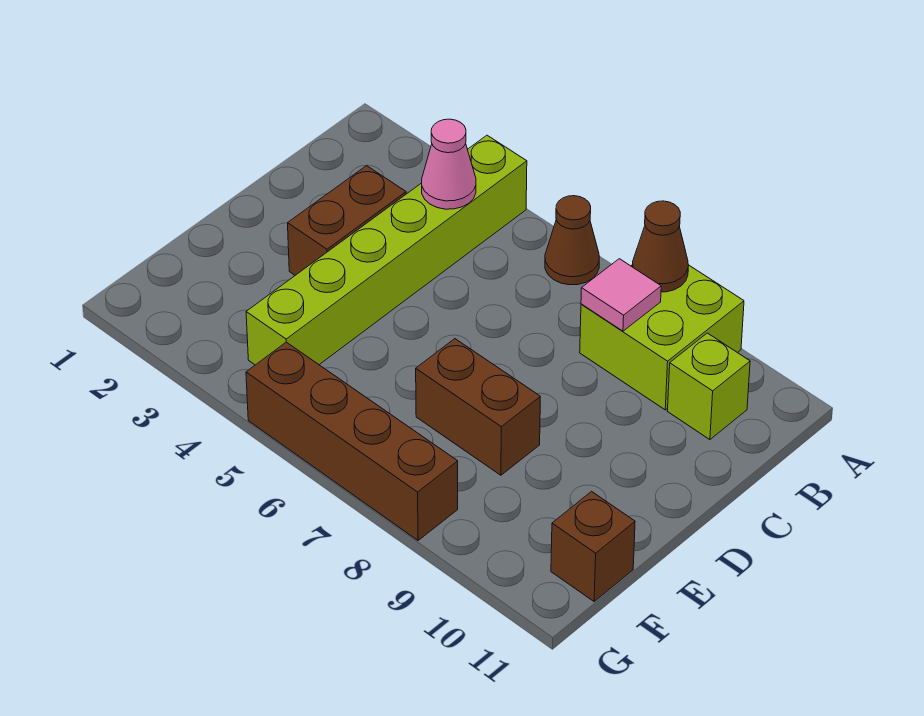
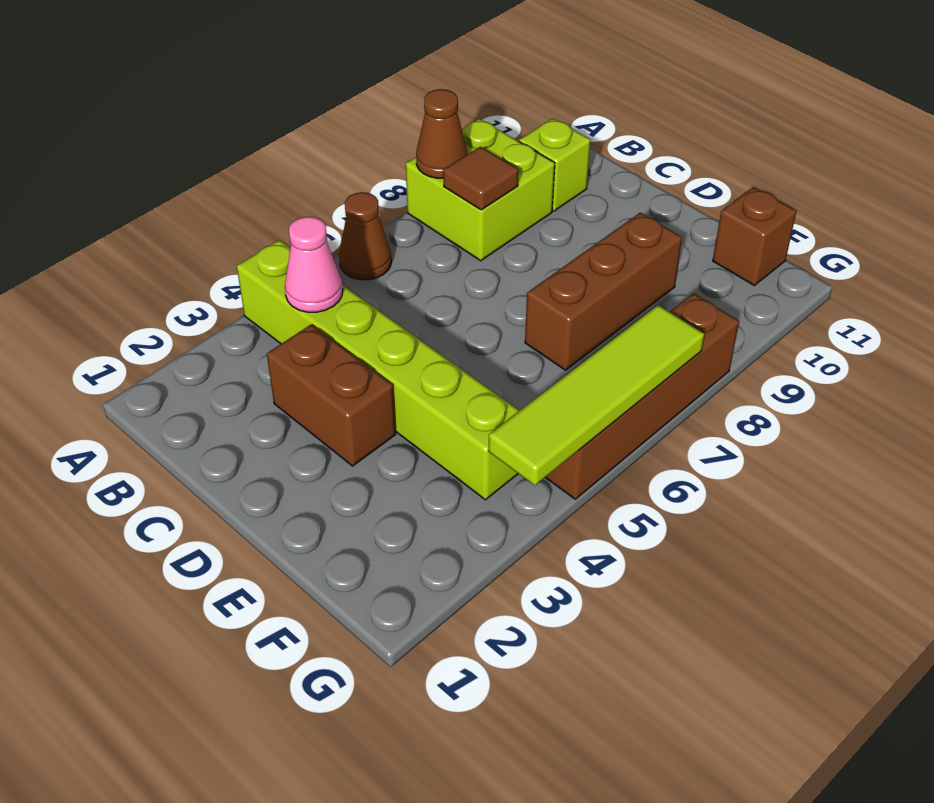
pink 1x1 tile [581,259,661,331] -> brown 1x1 tile [443,147,518,210]
brown 1x2 brick [416,339,540,475] -> brown 1x3 brick [525,213,682,370]
none -> lime 1x4 tile [488,305,704,486]

